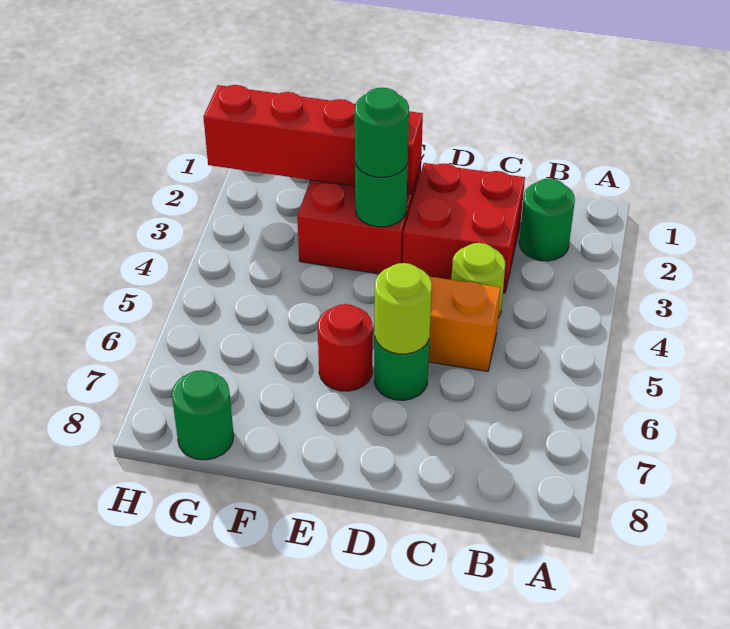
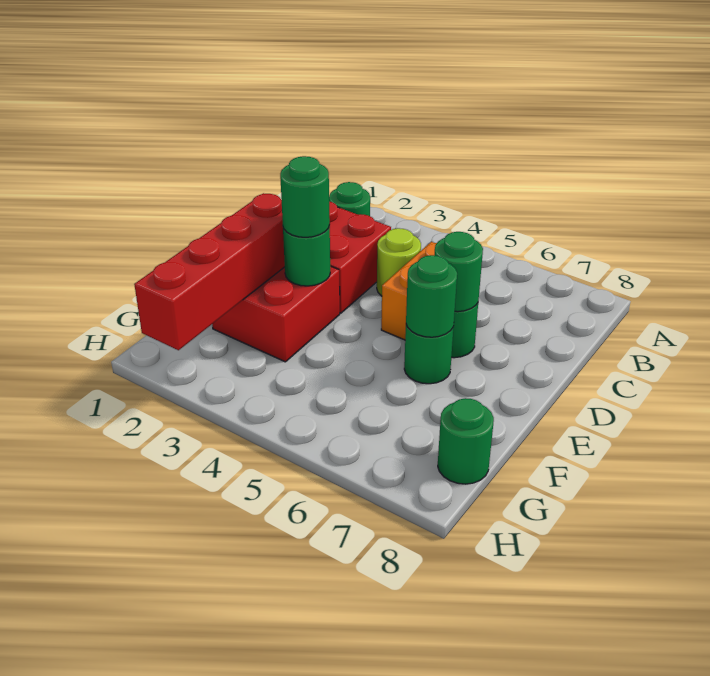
lime 1x1 round brick [374,263,432,354] -> green 1x1 round brick [434,232,483,312]
red 1x1 round brick [318,304,373,391] -> green 1x1 round brick [404,325,454,384]
none -> green 1x1 round brick [406,255,457,337]

